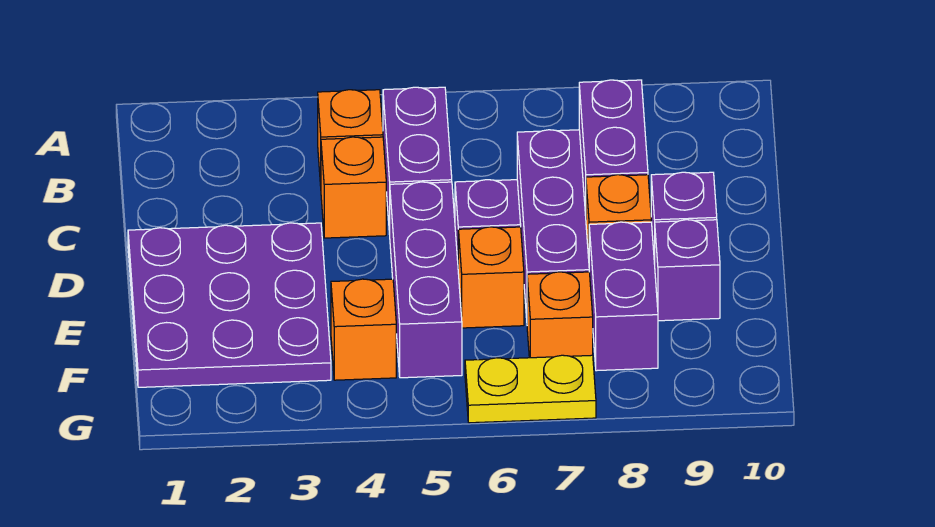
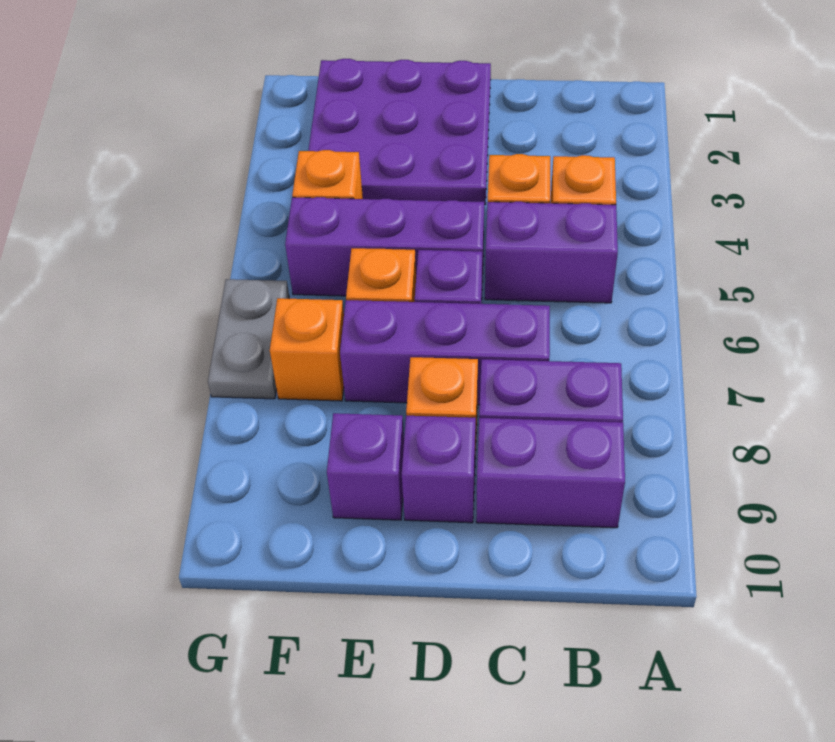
purple 1x2 brick [589,222,658,371] -> purple 1x2 brick moved to [476,418,625,528]
yellow 1x2 plate [465,355,596,423] -> grey 1x2 plate [208,279,289,399]

